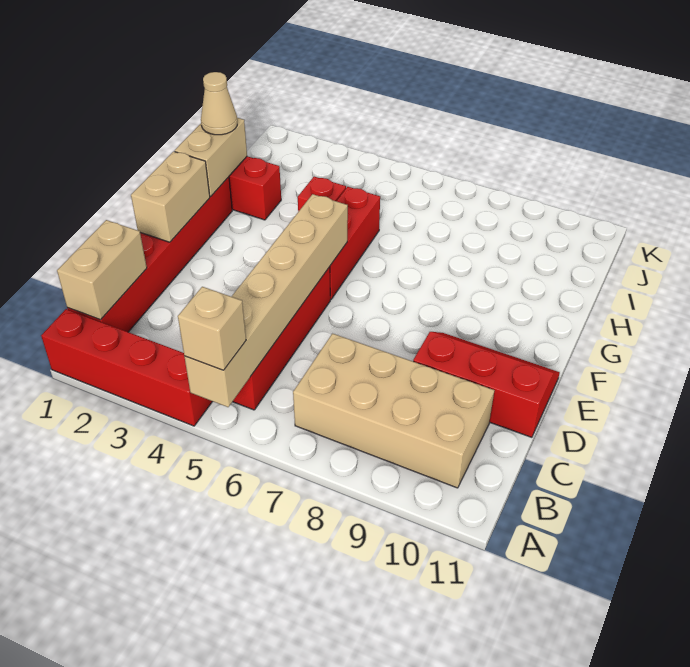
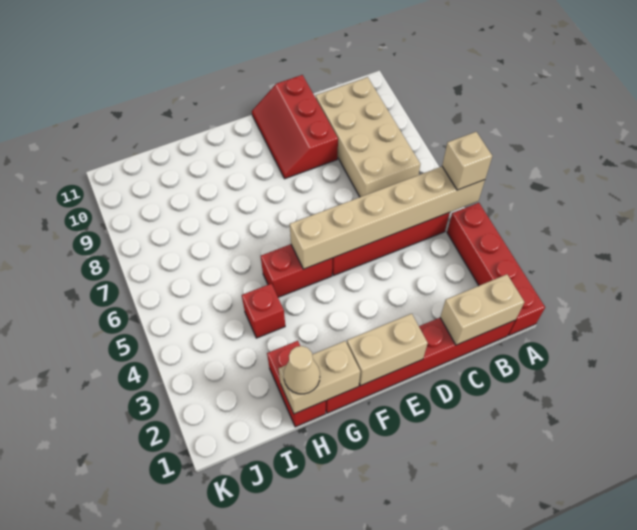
red 1x3 brick [330,187,380,300] -> red 1x2 brick [261,244,332,297]

